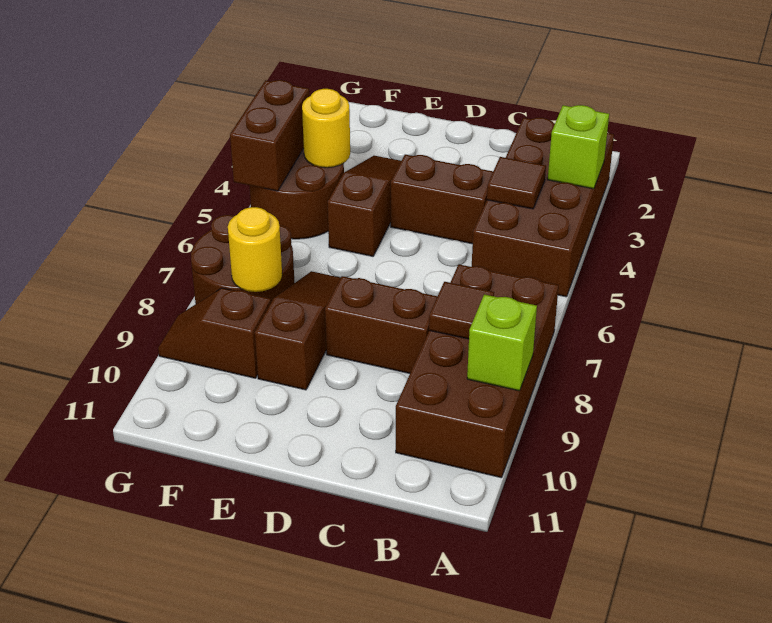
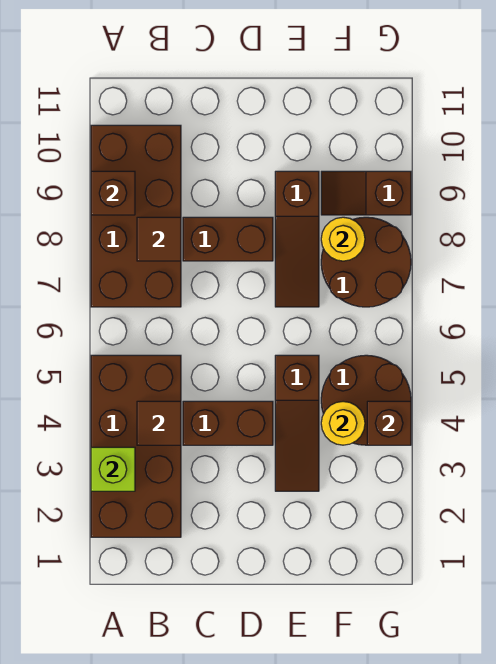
lime 1x1 brick [467,294,537,391] -> brown 1x1 brick [91,171,135,215]
brown 1x2 slope [158,288,271,378] -> brown 1x2 slope turned to [321,171,411,215]
brown 1x2 brick [230,80,309,191] -> brown 1x1 brick [367,401,411,445]

